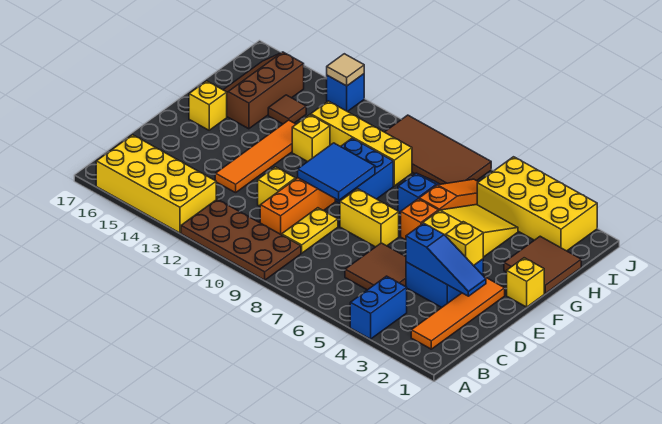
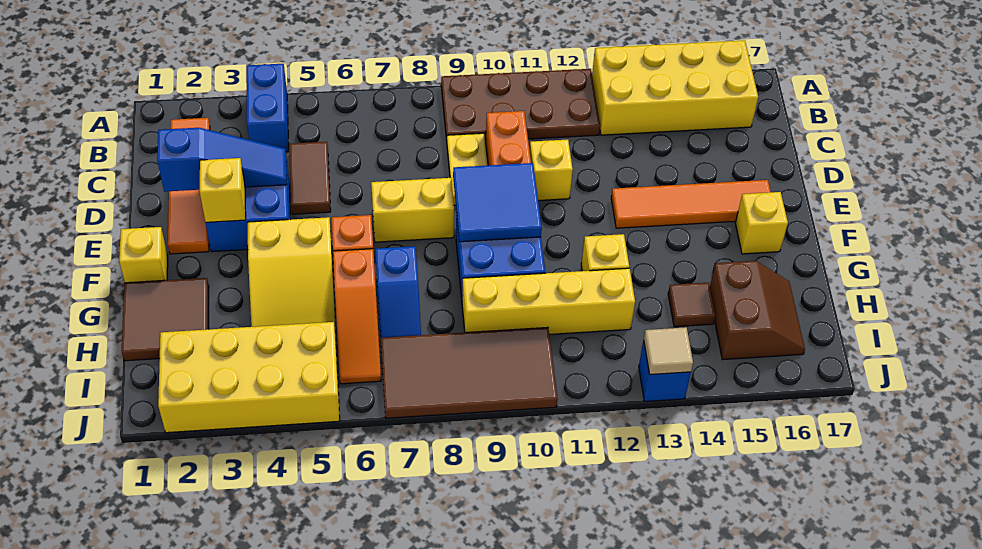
brown 2x2 tile [345,243,406,290] -> brown 1x2 tile [290,142,331,214]
blue 1x3 slope [406,223,486,296] -> blue 1x3 slope turned to [157,128,287,192]
orange 1x4 tile [215,120,296,193] -> orange 1x4 tile turned to [611,180,771,228]
brown 2x3 slope [224,52,304,129] -> brown 2x2 slope [710,261,805,360]

